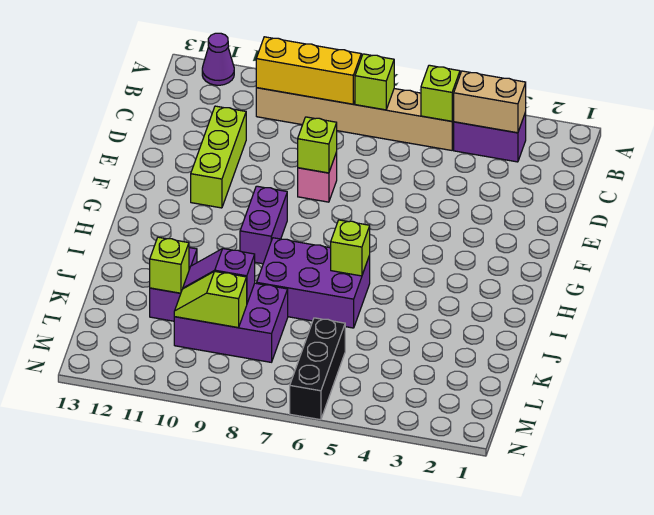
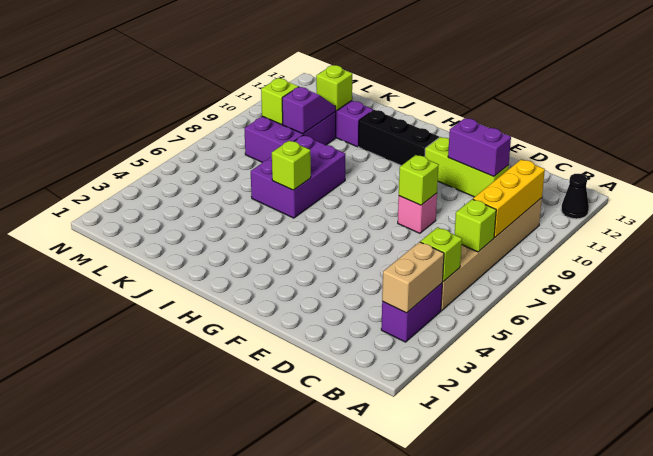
purple 1x1 cone [202,33,234,85] -> black 1x1 cone [561,174,589,219]
purple 1x2 brick [240,186,287,264] -> purple 1x2 brick moved to [448,118,511,177]
black 1x3 brick [290,318,345,420] -> black 1x3 brick moved to [359,110,439,166]

